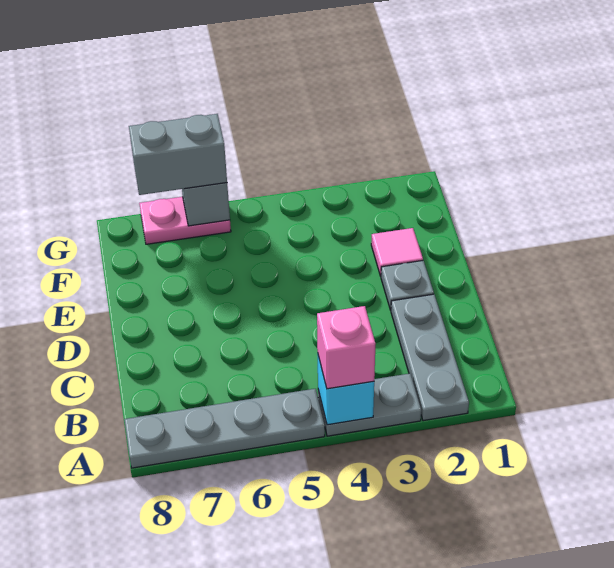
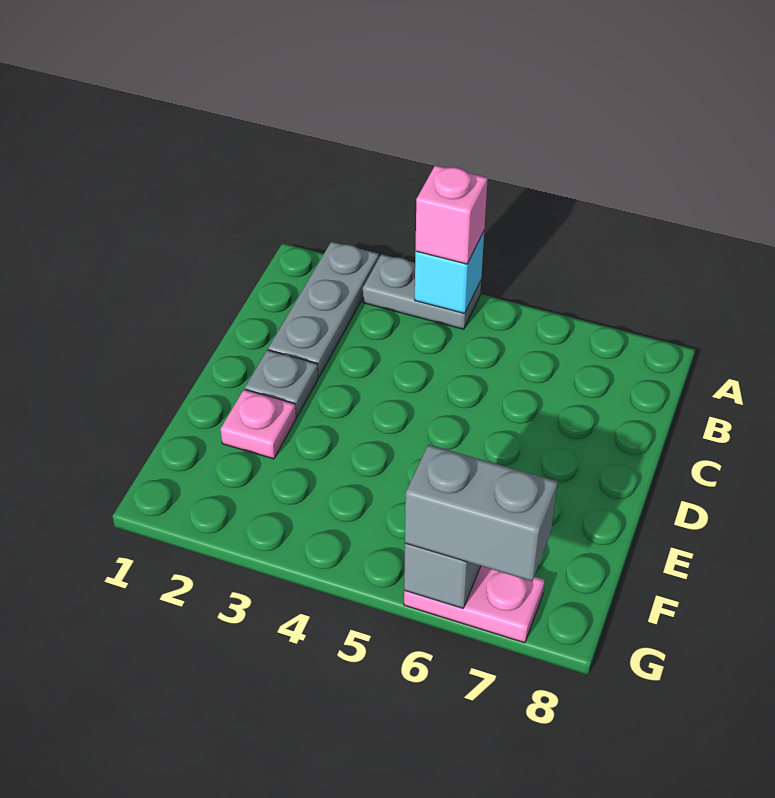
grey 1x4 plate [124,389,325,468] -> none
pink 1x1 tile [371,228,423,276] -> pink 1x1 plate [220,390,296,459]

